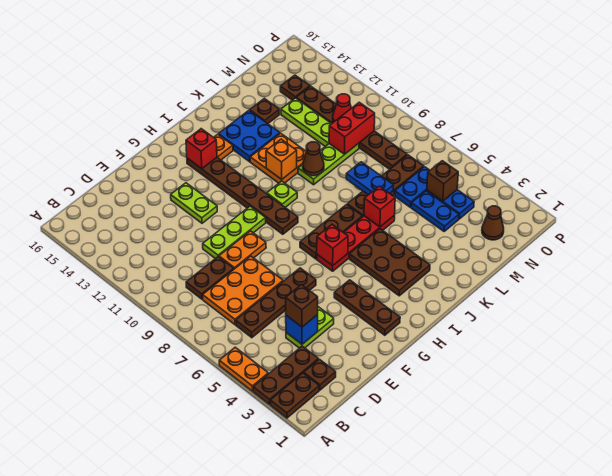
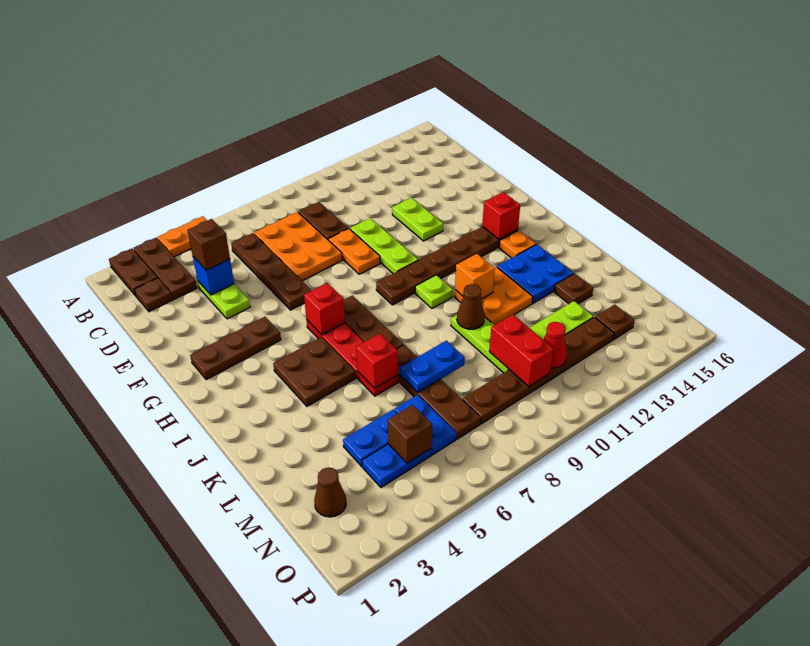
lime 1x2 plate [171,183,217,223] -> lime 1x2 plate turned to [392,198,443,241]
brown 2x3 plate [349,229,430,296] -> brown 2x2 plate [273,337,356,406]

